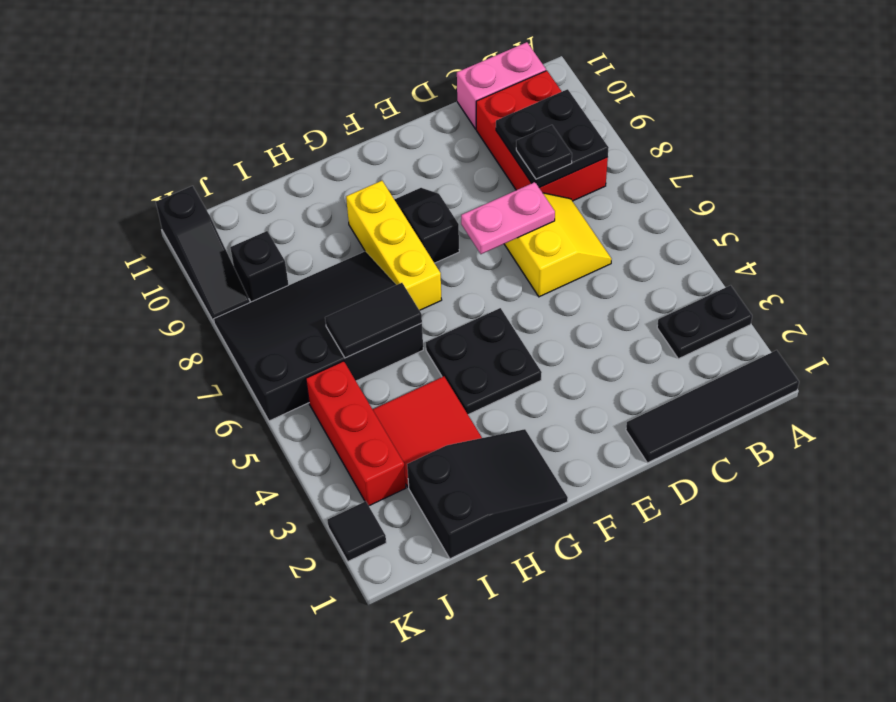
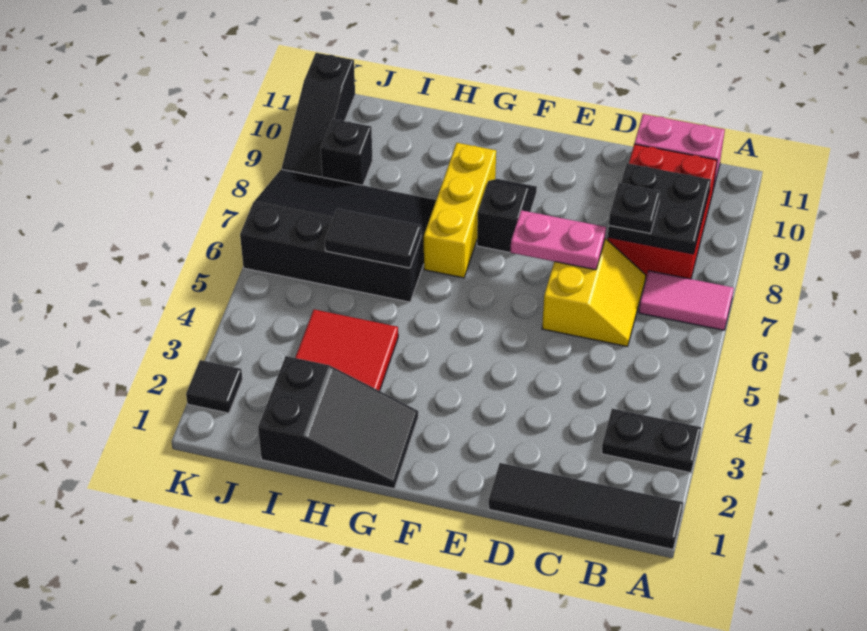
none -> pink 1x2 tile [639,271,734,330]
black 2x2 plate [426,308,542,415] -> none
red 1x3 brick [306,361,406,506] -> none

